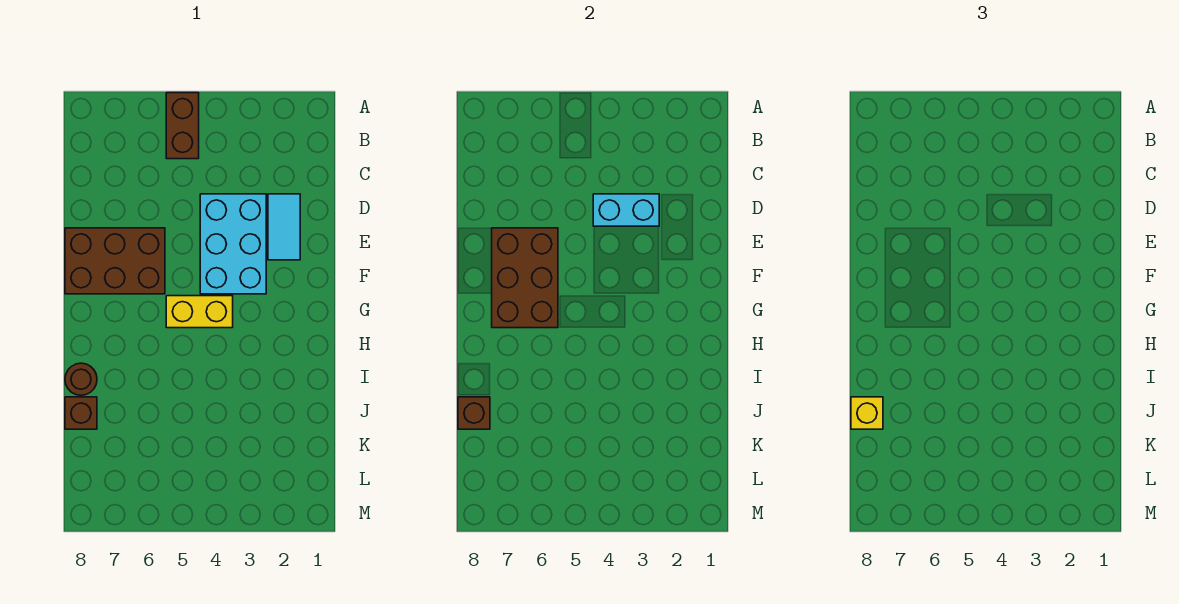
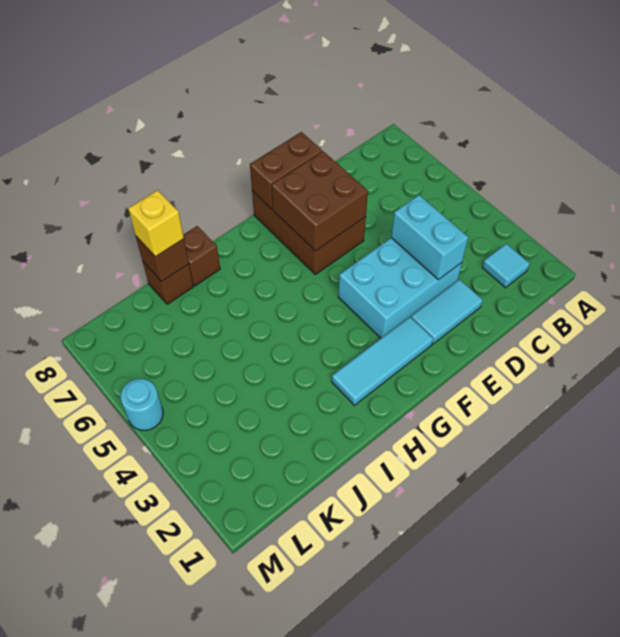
brown 1x2 brick [166,93,199,159] -> brown 1x2 brick moved to [250,132,322,209]
none -> cyan 1x1 tile [482,244,530,288]
brown 2x3 brick [492,228,558,328] -> brown 2x2 brick [272,151,368,251]
none -> cyan 1x3 tile [332,317,433,405]
yellow 1x2 brick [166,296,233,328] -> none
brown 1x1 round brick [65,363,97,395] -> brown 1x1 brick [183,226,220,286]
none -> cyan 1x1 round brick [120,379,163,430]

